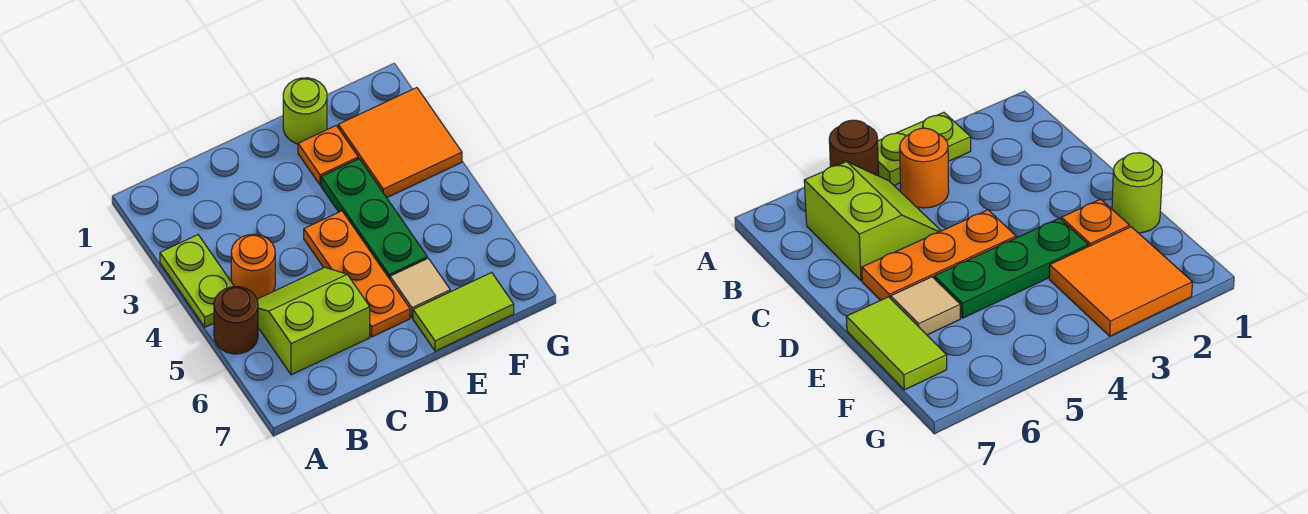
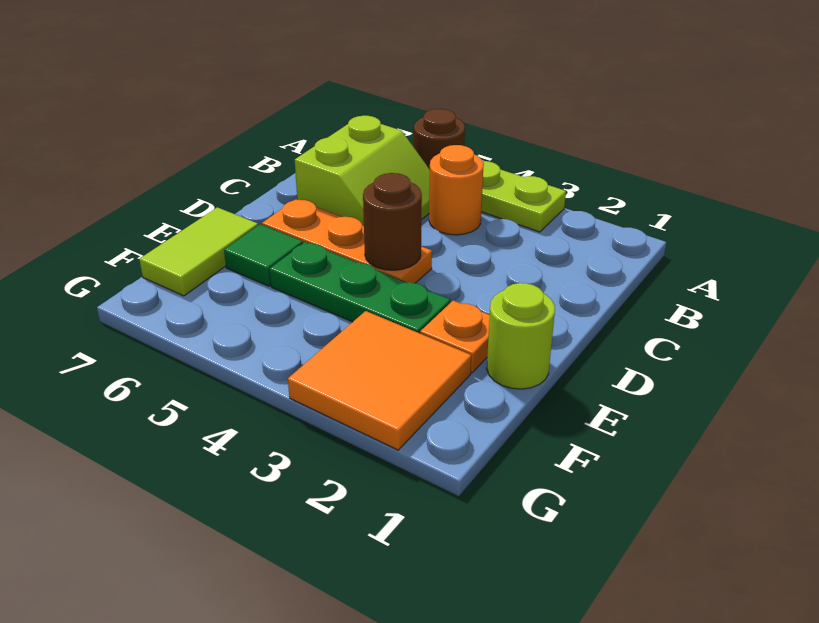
none -> brown 1x1 round brick [363,173,422,270]
tan 1x1 tile [390,258,450,318] -> green 1x1 tile [224,224,303,286]

